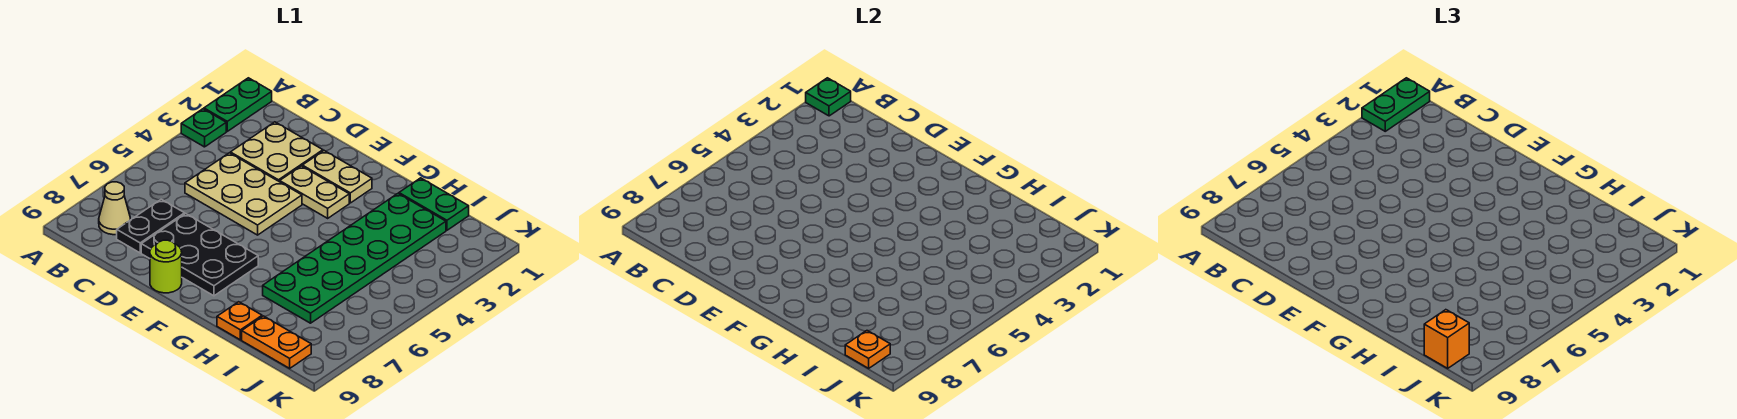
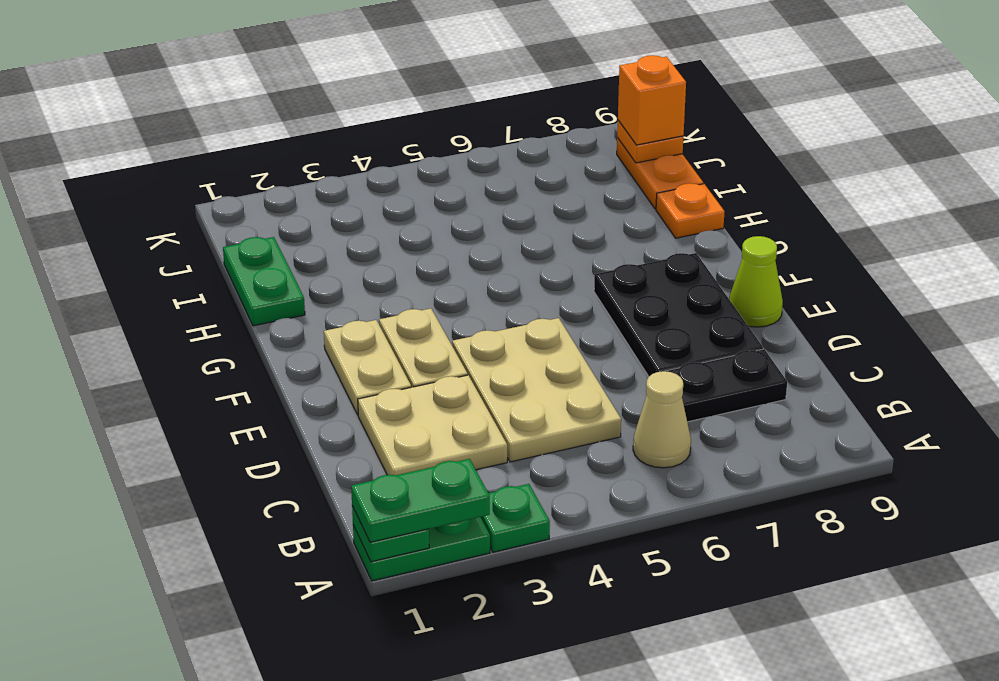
tan 1x1 cone [99,182,130,235] -> tan 1x1 cone moved to [633,371,691,468]
lime 1x1 round brick [150,240,182,293] -> lime 1x1 cone [729,236,783,327]
green 2x6 plate [263,194,446,323] -> none

